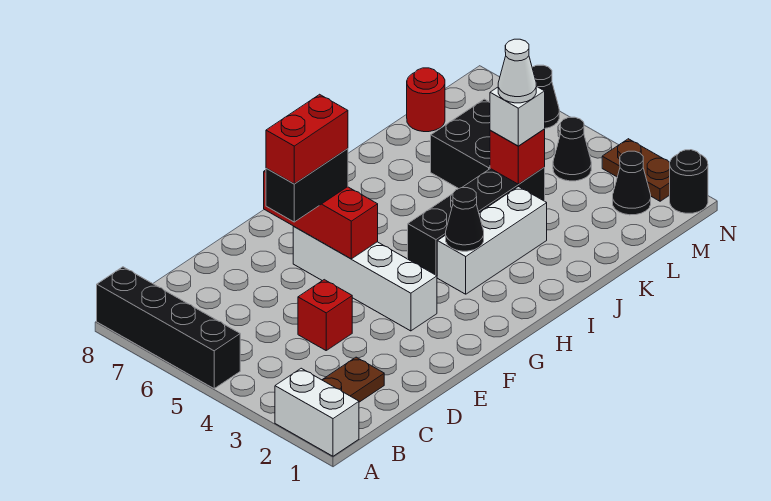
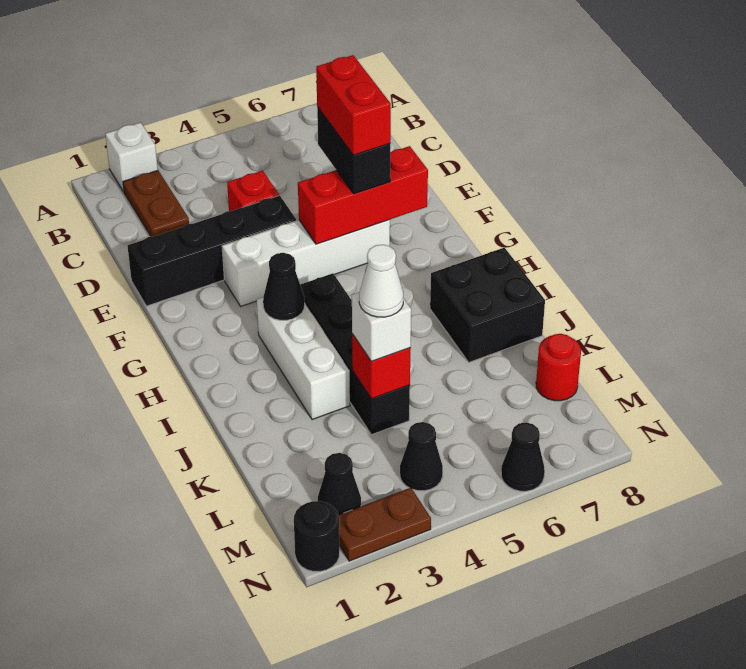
white 1x2 brick [275,368,359,456] -> white 1x1 brick [105,122,158,192]
black 1x4 brick [97,267,240,388] -> black 1x4 brick moved to [127,195,296,306]
black 2x2 brick [431,99,490,189] -> black 2x2 brick moved to [430,248,545,362]

